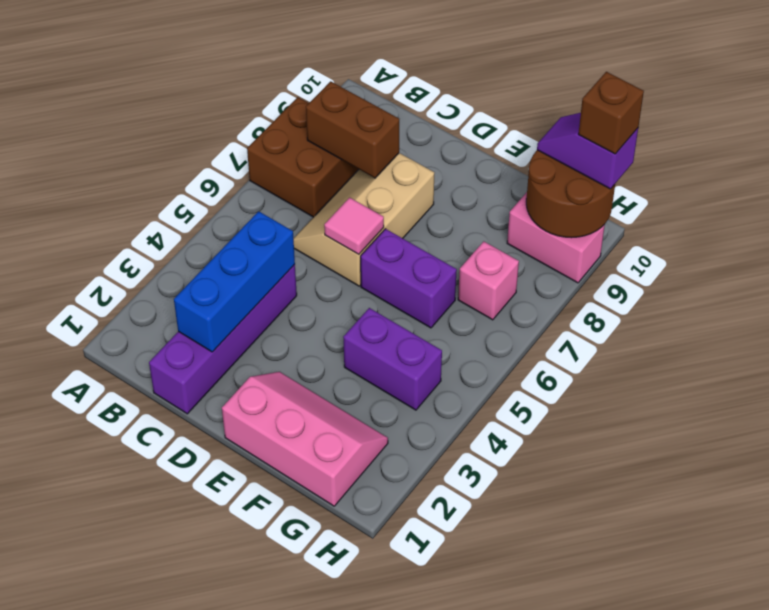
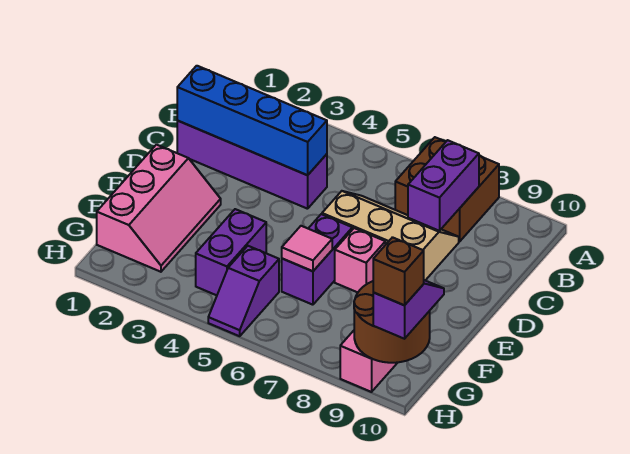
brown 1x2 brick [306,81,399,178] -> purple 1x2 brick [408,140,479,231]
blue 1x3 brick [174,211,295,352] -> blue 1x4 brick [177,66,327,175]
pink 1x1 tile [324,198,384,254] -> pink 1x1 tile moved to [282,226,332,271]
none -> purple 1x2 slope [208,246,279,336]
pink 1x1 brick [458,241,519,320] -> pink 1x1 brick moved to [335,228,385,292]

